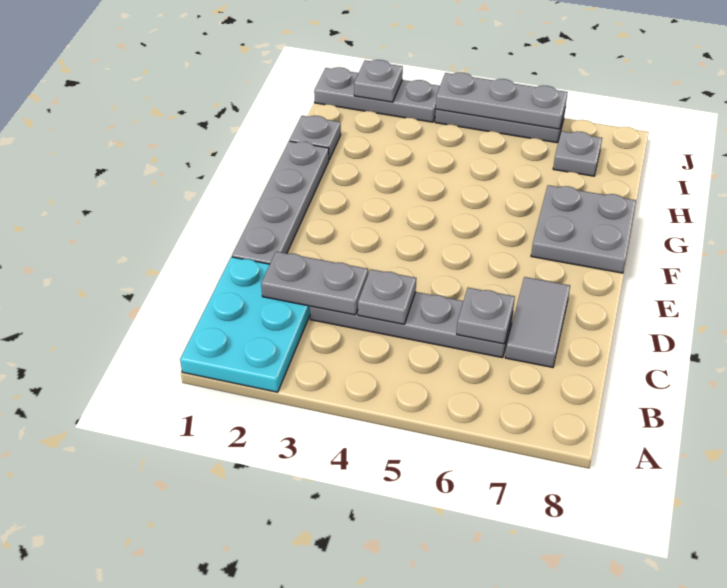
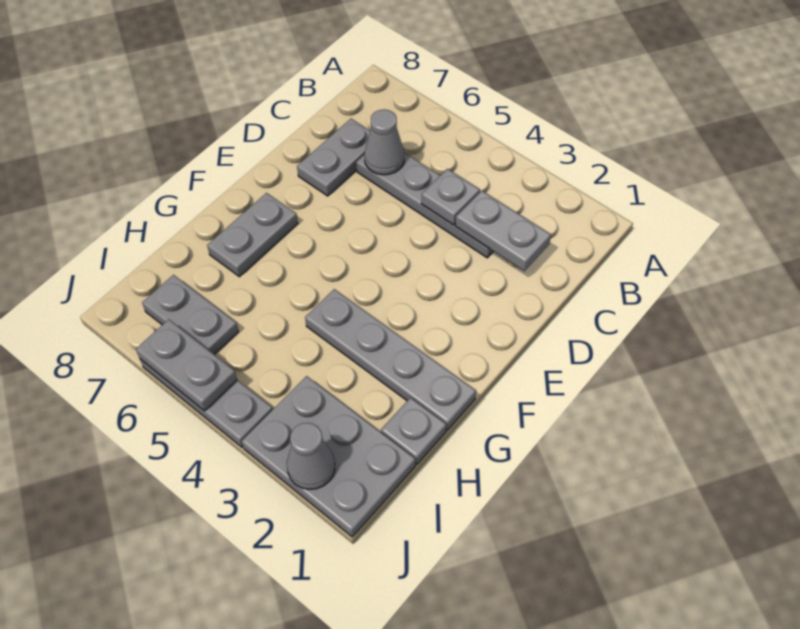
cyan 2x3 plate [180,257,310,392] -> none
grey 1x1 plate [457,288,515,344] -> grey 1x1 cone [364,109,404,175]
grey 1x2 tile [505,277,570,367] -> grey 1x2 plate [297,119,370,196]
grey 1x4 plate [232,141,329,264] -> grey 1x4 plate turned to [305,289,476,430]
grey 2x2 plate [531,185,636,273] -> grey 1x2 plate [207,193,298,277]
grey 1x1 plate [553,131,602,176] -> grey 1x2 plate [142,275,239,355]
grey 1x3 plate [314,67,440,122] -> grey 2x3 plate [242,376,416,537]
grey 1x1 plate [354,60,403,102] -> grey 1x1 cone [287,423,335,489]
grey 1x3 plate [436,72,568,129] -> grey 1x2 plate [136,319,237,411]

